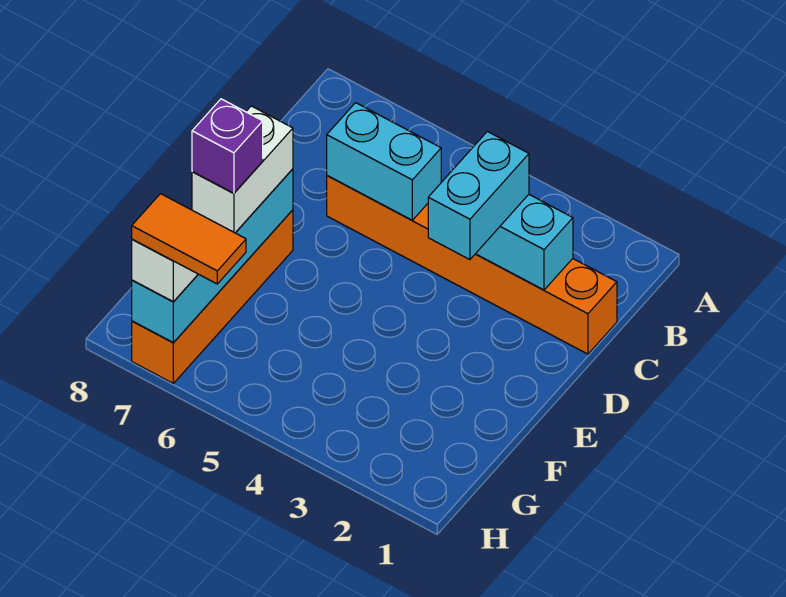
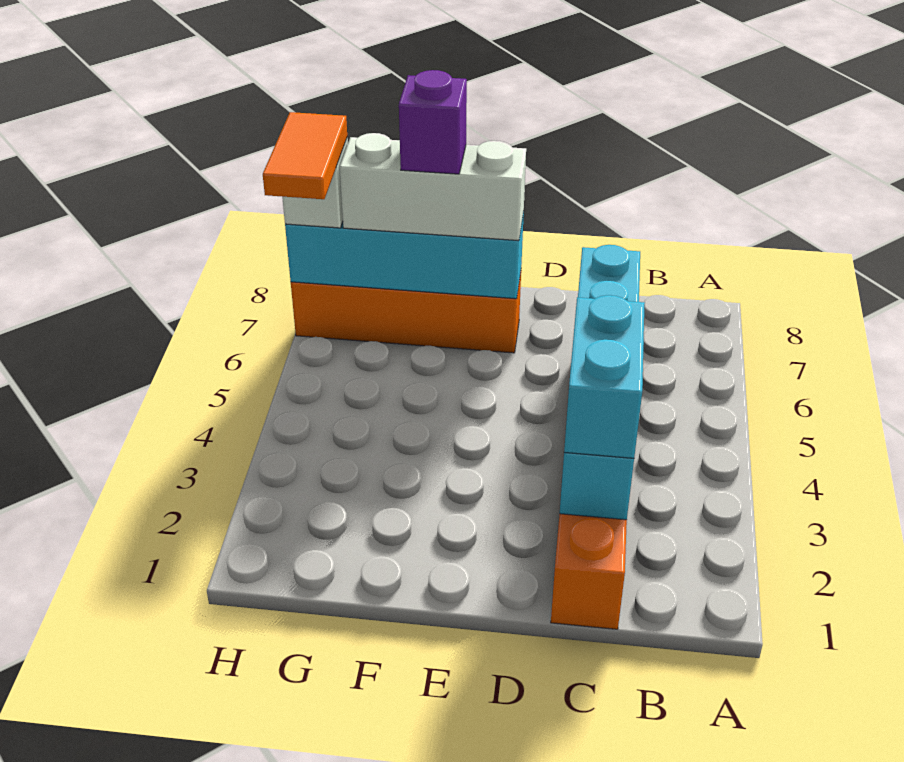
cyan 1x2 brick [428,131,529,260] -> cyan 1x2 brick turned to [564,295,645,458]
white 1x2 brick [192,106,293,233] -> white 1x3 brick [340,133,526,241]

